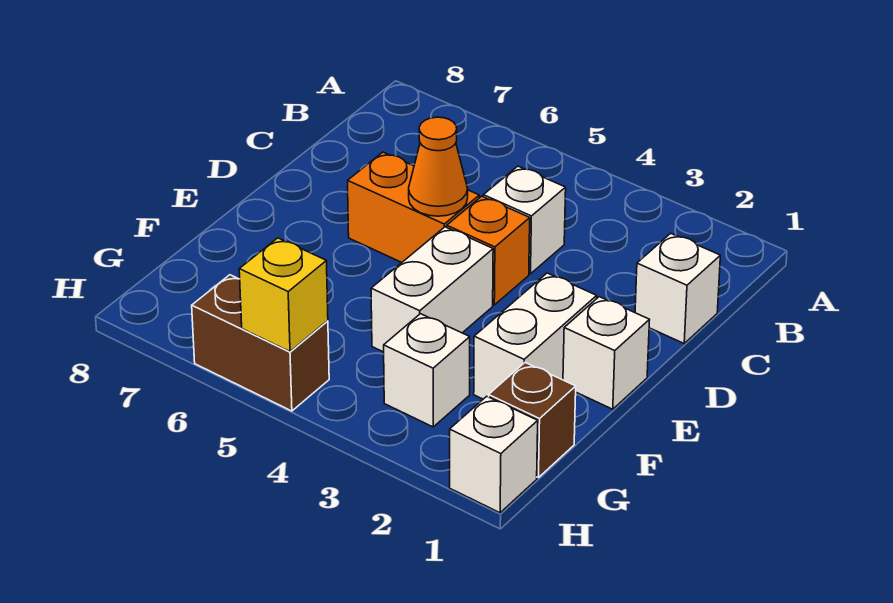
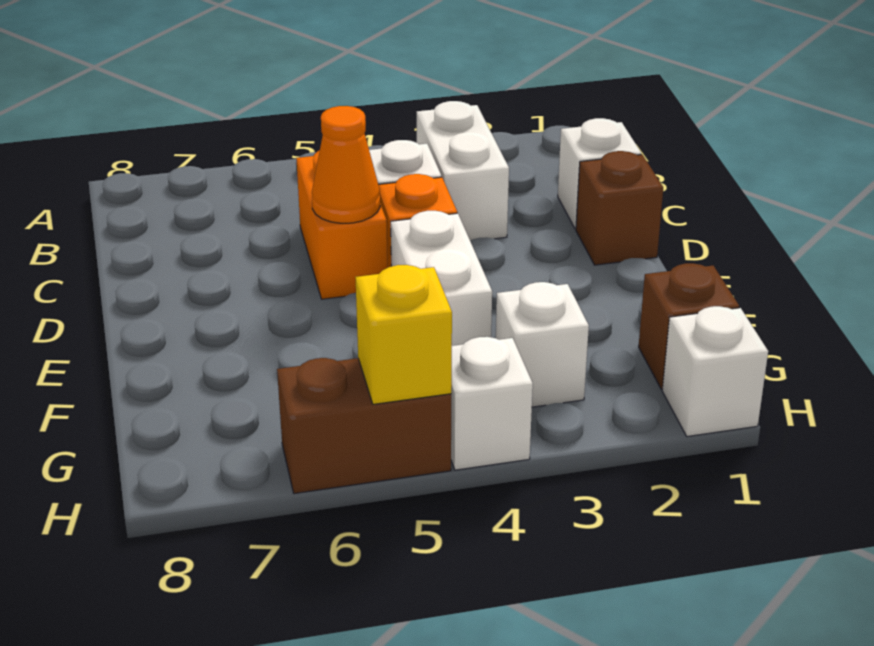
none -> brown 1x1 brick [576,151,663,265]
orange 1x2 brick [348,152,479,262] -> orange 1x2 brick turned to [296,150,387,299]
white 1x1 brick [563,297,649,409] -> white 1x1 brick moved to [451,337,533,470]
white 1x2 brick [474,273,597,399] -> white 1x2 brick moved to [417,101,509,240]

